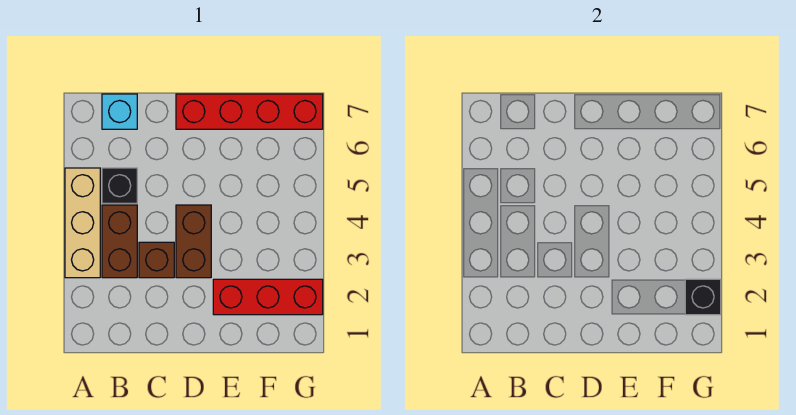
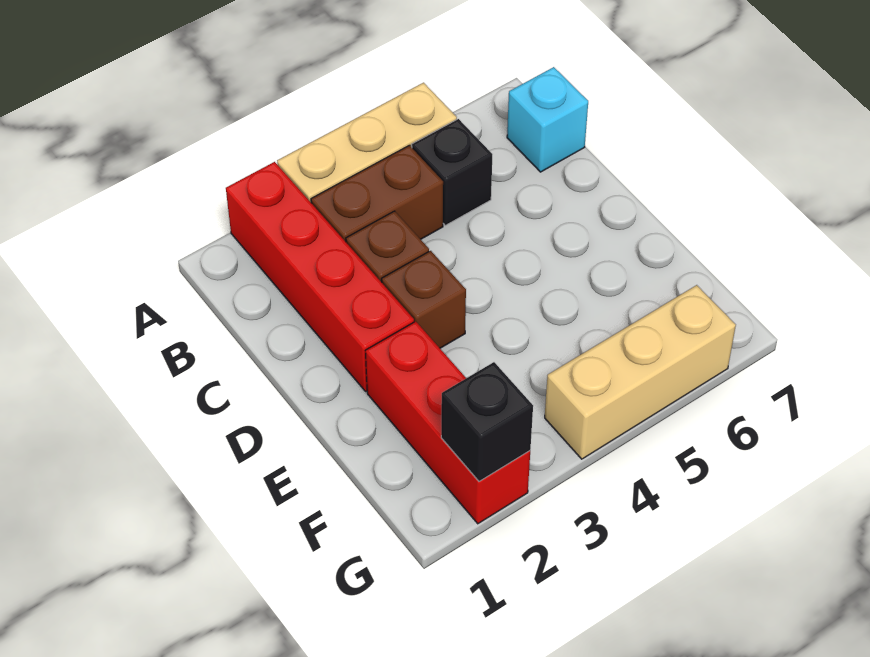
brown 1x2 brick [176,205,211,278] -> brown 1x1 brick [382,251,466,348]
red 1x4 brick [176,94,323,129] -> red 1x4 brick moved to [226,162,414,391]
none -> tan 1x3 brick [545,285,736,459]

